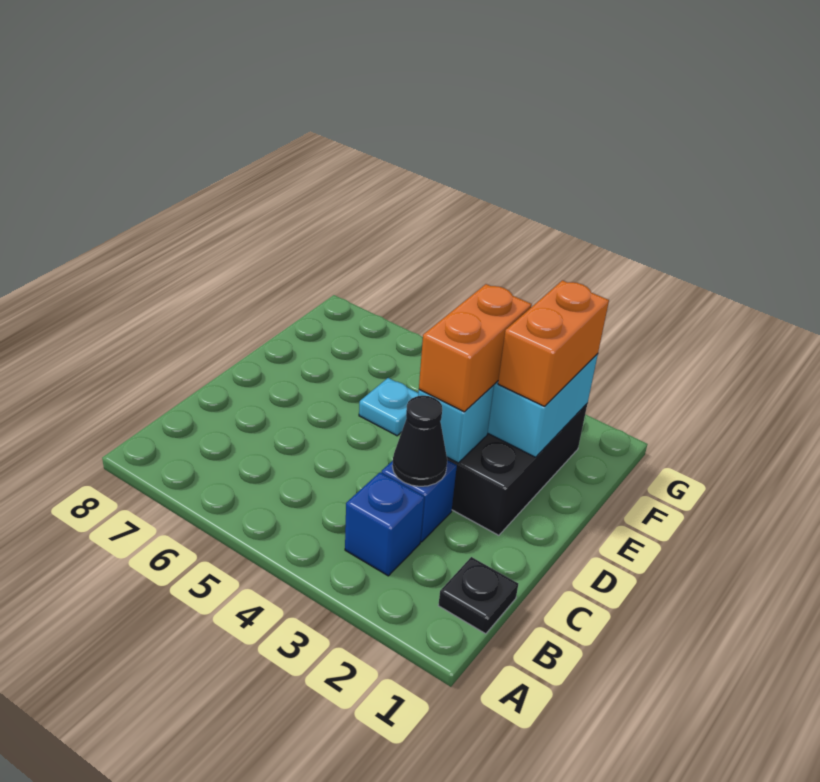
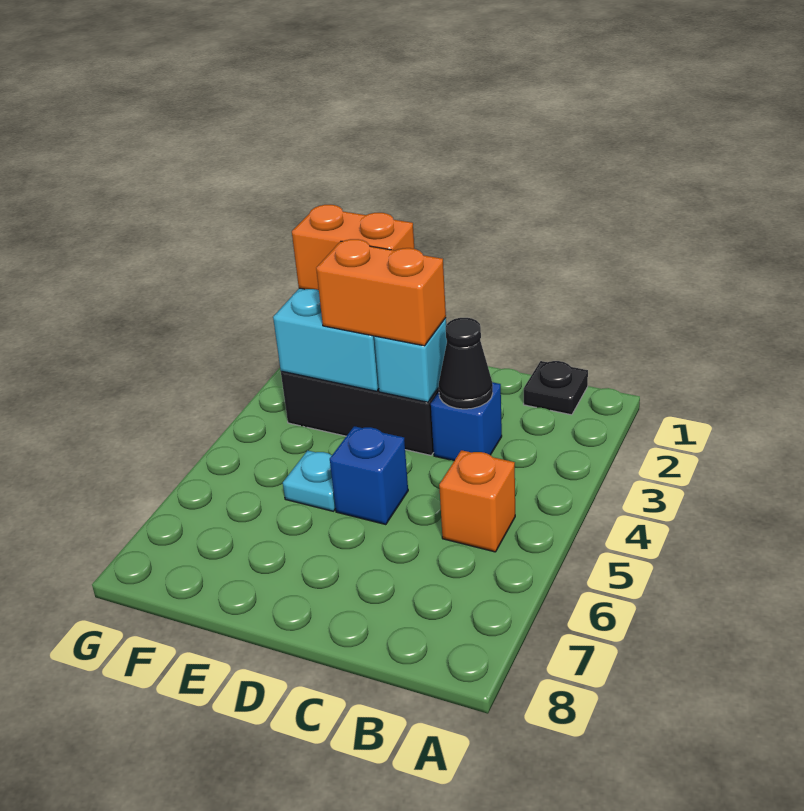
blue 1x1 brick [345,472,424,576] -> blue 1x1 brick moved to [330,426,408,525]
none -> orange 1x1 brick [439,450,515,552]

